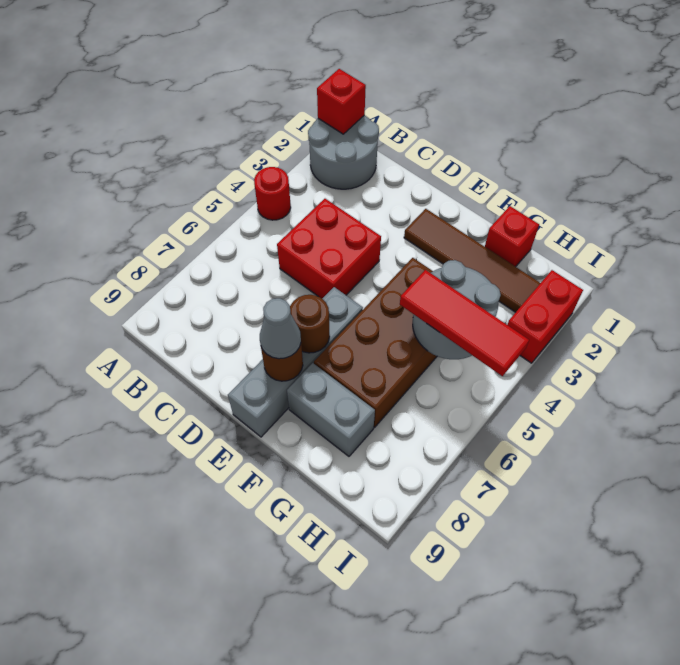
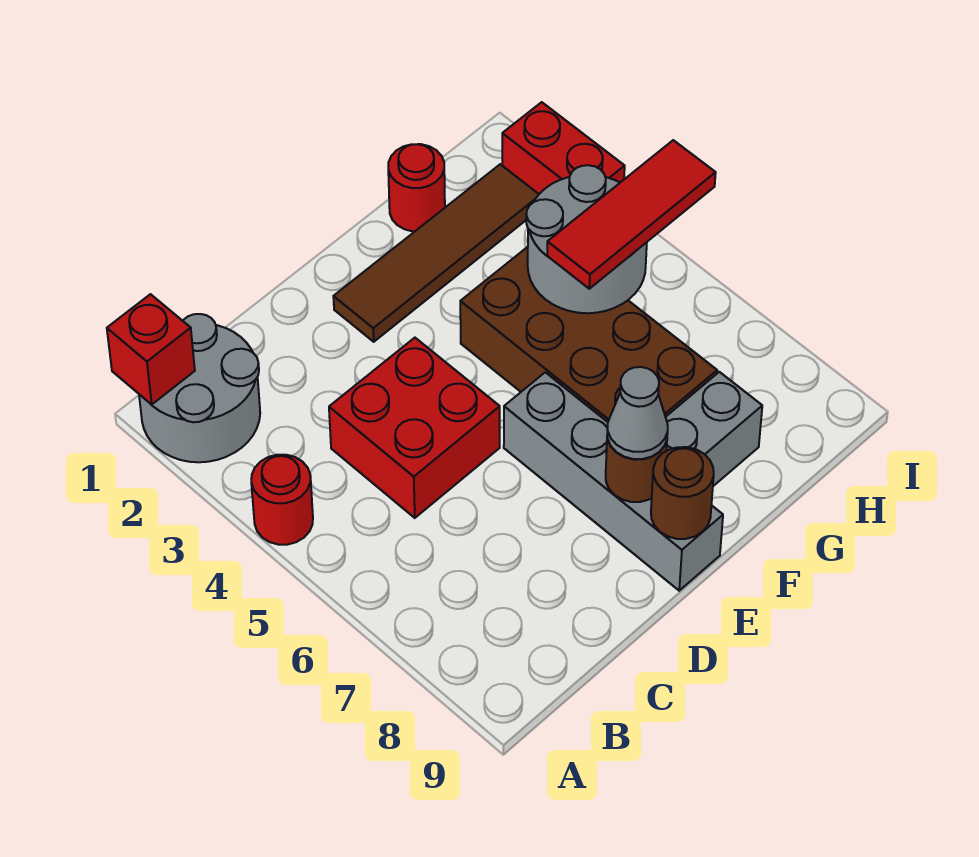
brown 1x1 round brick [290,295,330,353] -> brown 1x1 round brick moved to [651,447,714,539]
red 1x1 brick [485,206,539,267] -> red 1x1 round brick [388,144,445,231]

